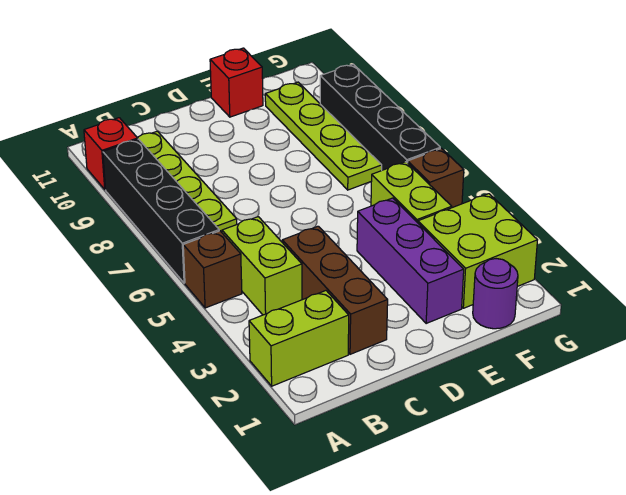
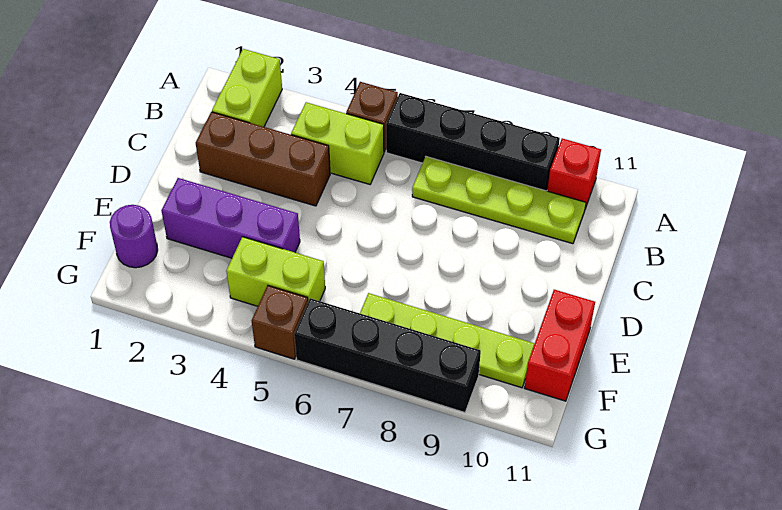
red 1x1 brick [210,48,263,117] -> red 1x2 brick [525,290,595,401]
lime 2x2 brick [418,194,537,308] -> none

